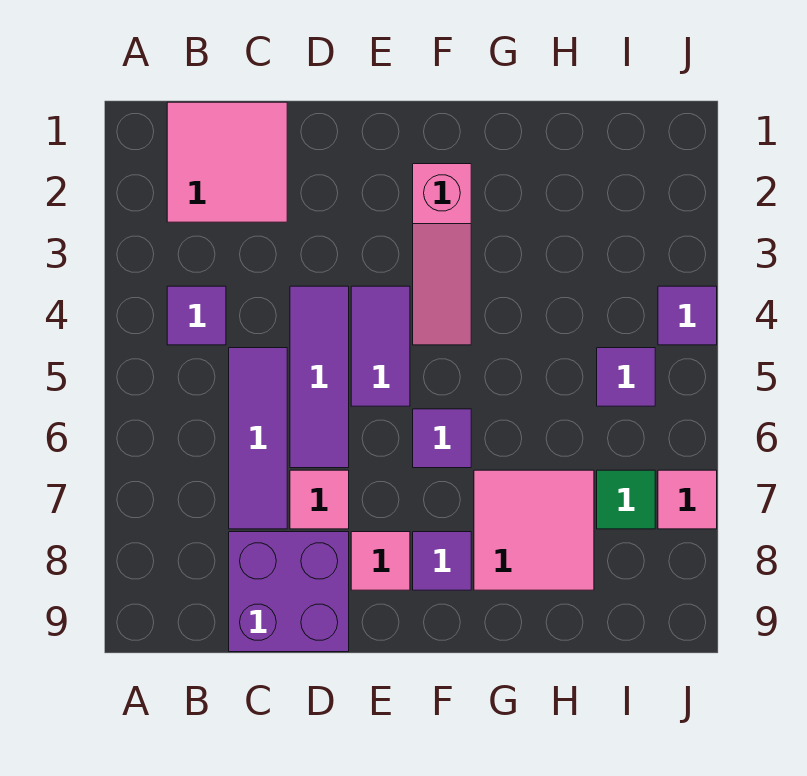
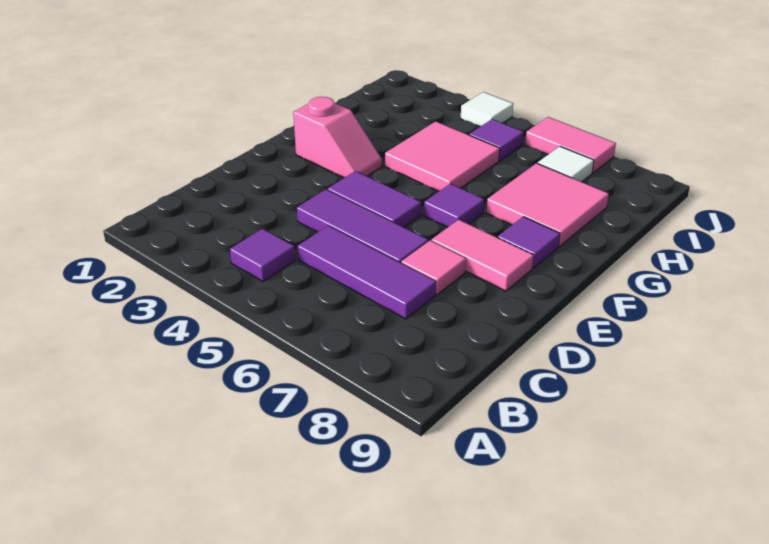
pink 2x2 tile [167,102,287,222] -> pink 2x2 tile moved to [385,121,500,191]
purple 2x2 brick [229,532,349,652] -> none
pink 1x1 tile [351,532,410,590] -> pink 1x2 tile [431,220,534,291]
pink 1x3 slope [413,164,471,345] -> pink 1x2 slope [293,97,382,178]
green 1x1 tile [597,470,655,529] -> white 1x1 tile [537,146,594,182]
purple 1x1 tile [658,286,717,345] -> white 1x1 tile [461,92,513,127]
pink 1x1 tile [658,470,717,529] -> pink 1x2 tile [525,117,616,173]

